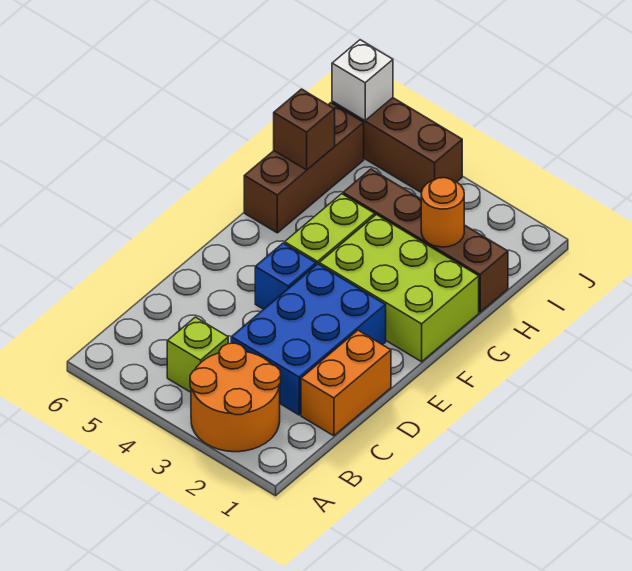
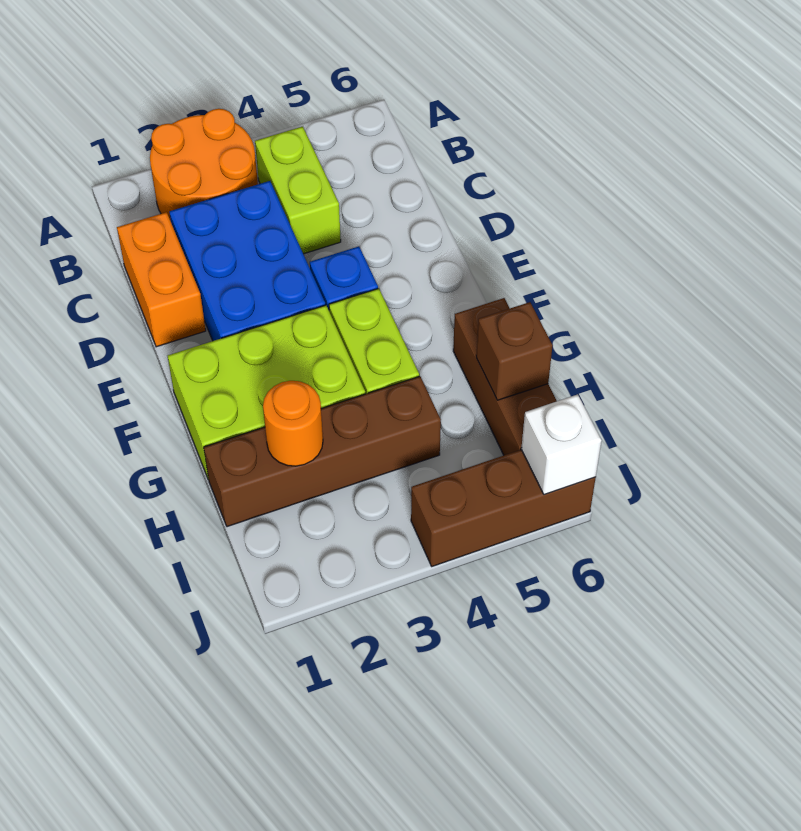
lime 1x1 brick [167,317,228,392] -> lime 1x2 brick [255,127,341,254]

